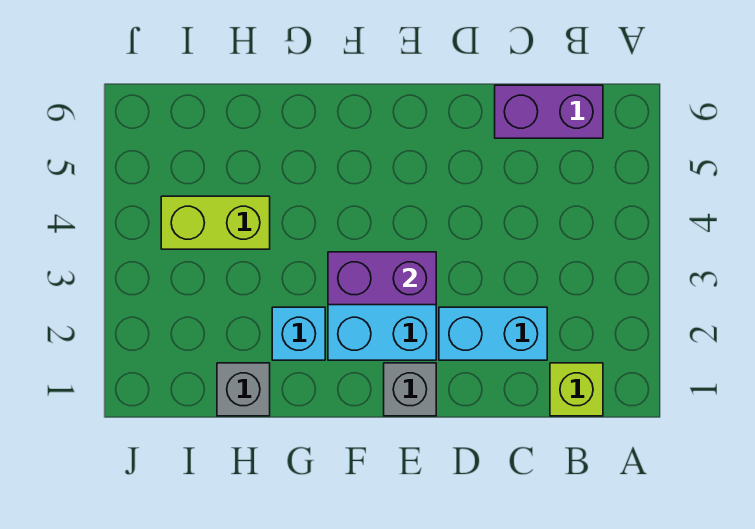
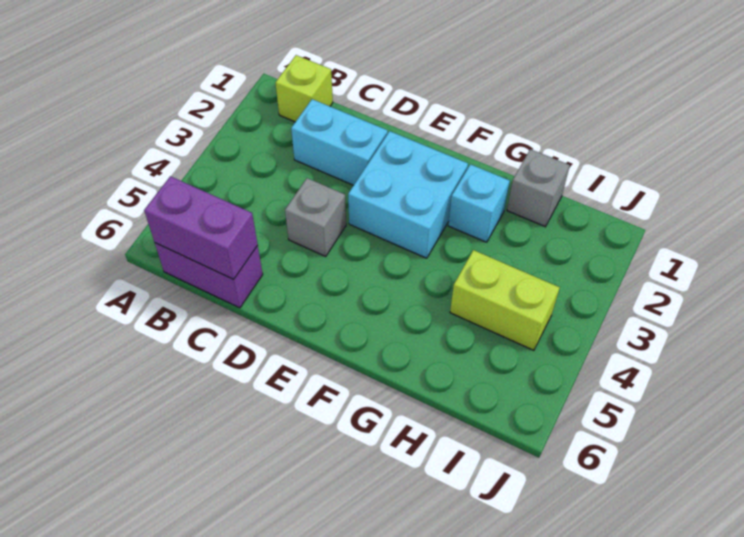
grey 1x1 brick [384,363,436,416] -> grey 1x1 brick moved to [285,178,346,256]
purple 1x2 brick [328,252,436,305] -> purple 1x2 brick moved to [144,176,258,279]

